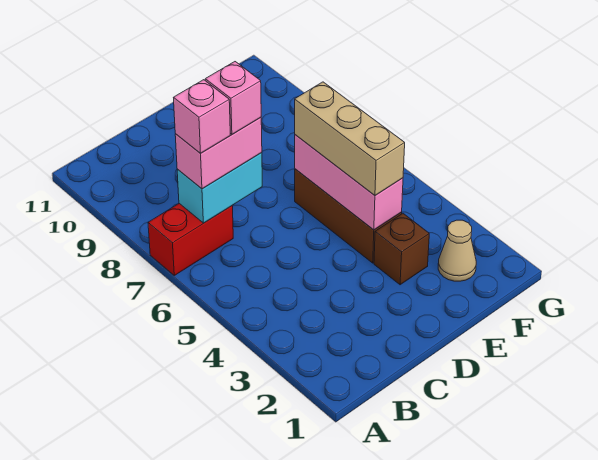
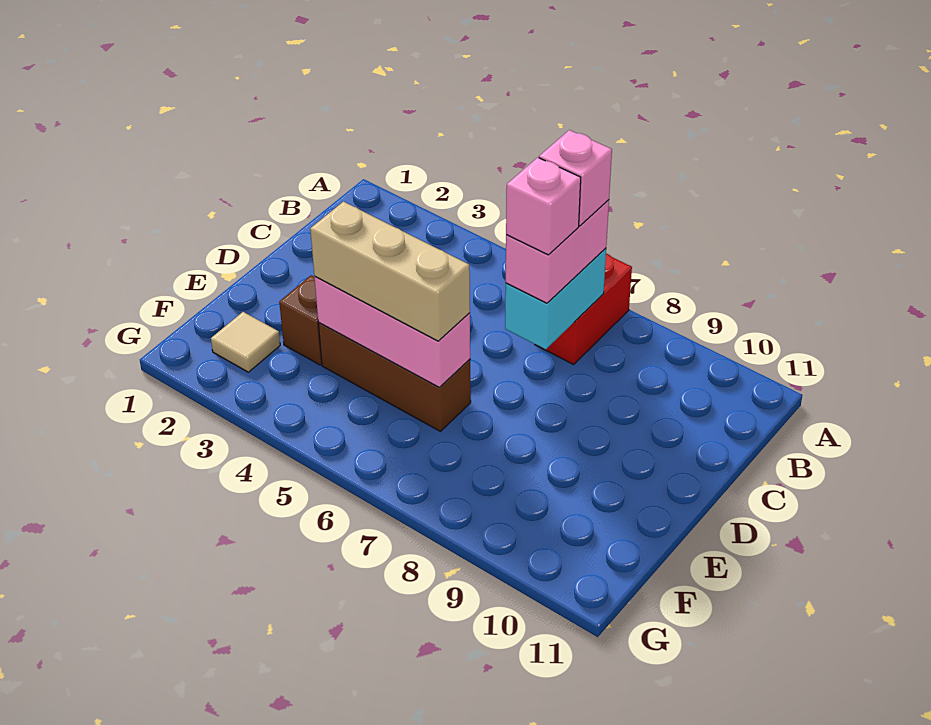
tan 1x1 cone [438,220,476,281] -> tan 1x1 tile [211,312,280,372]

